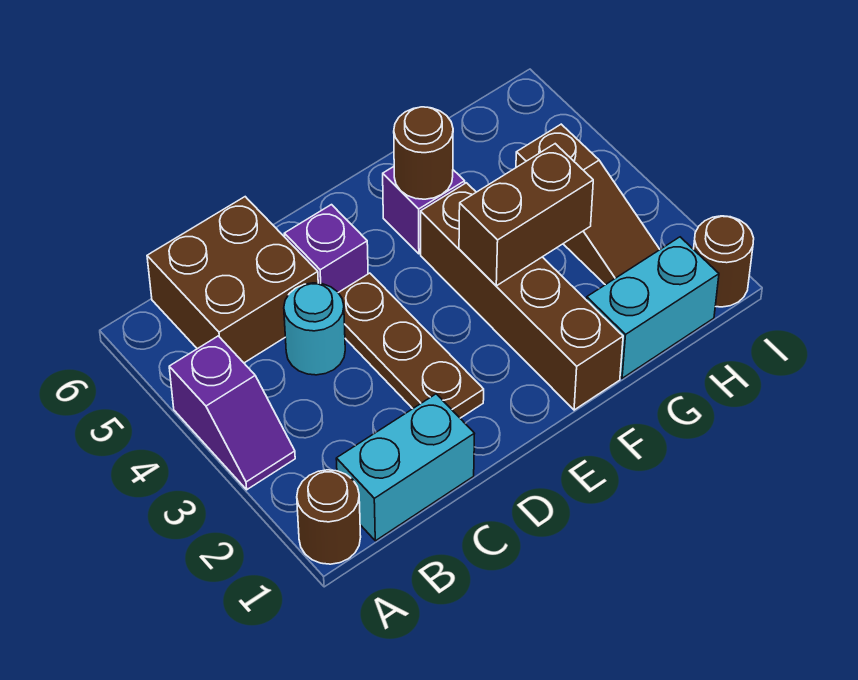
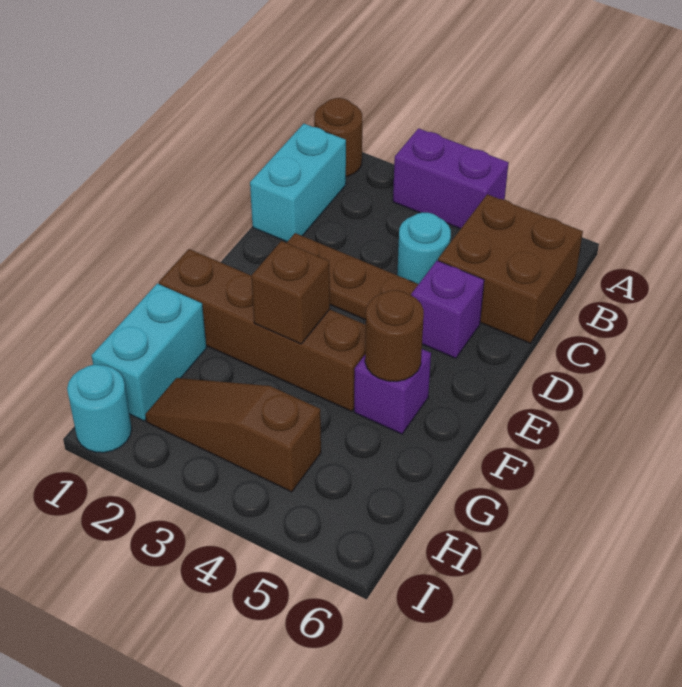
purple 1x2 slope [169,336,295,490] -> purple 1x2 brick [393,128,508,229]
brown 1x2 brick [459,144,593,286] -> brown 1x1 brick [251,241,330,344]
brown 1x1 round brick [694,216,754,307] -> cyan 1x1 round brick [67,365,132,453]

